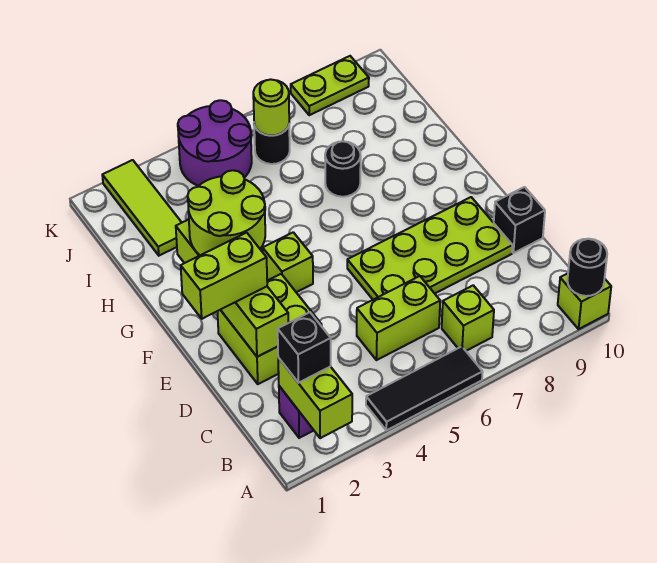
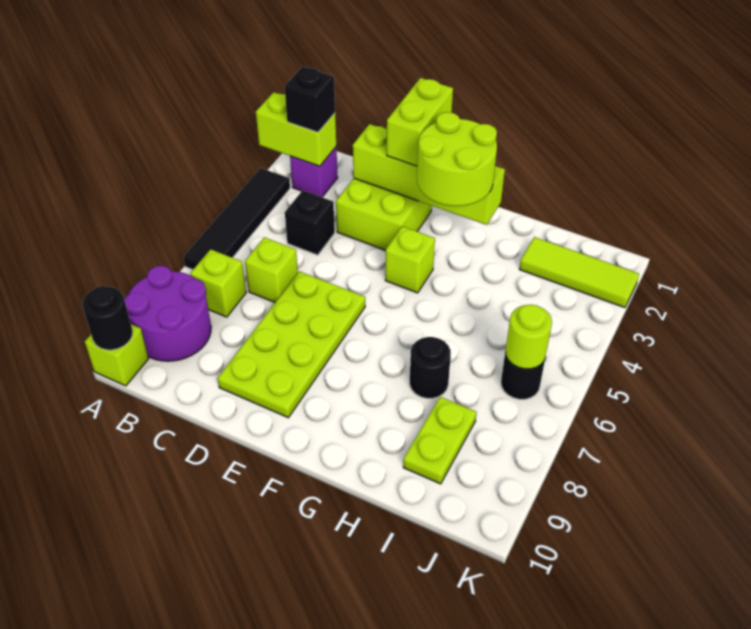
black 1x3 tile [366,347,483,430] -> black 1x4 tile [183,168,290,270]
lime 1x2 brick [357,276,440,360] -> lime 1x1 brick [245,237,298,302]
black 1x1 brick [494,187,545,253] -> black 1x1 brick moved to [285,190,335,255]
purple 2x2 round brick [178,100,252,186] -> purple 2x2 round brick moved to [124,266,211,361]
lime 1x2 plate [291,56,369,115] -> lime 1x2 plate moved to [403,397,477,484]

